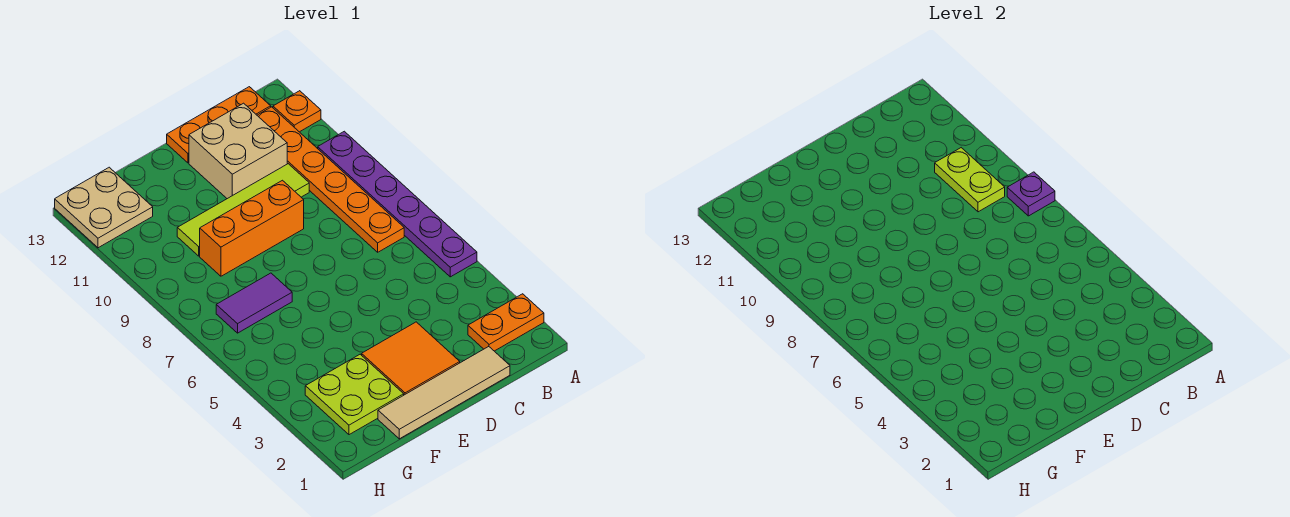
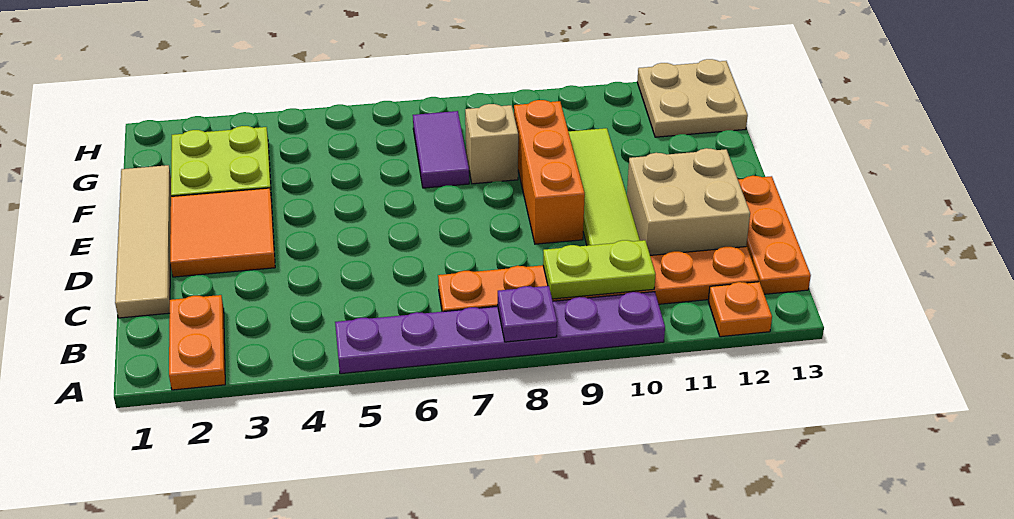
none -> tan 1x1 brick [465,104,518,184]

